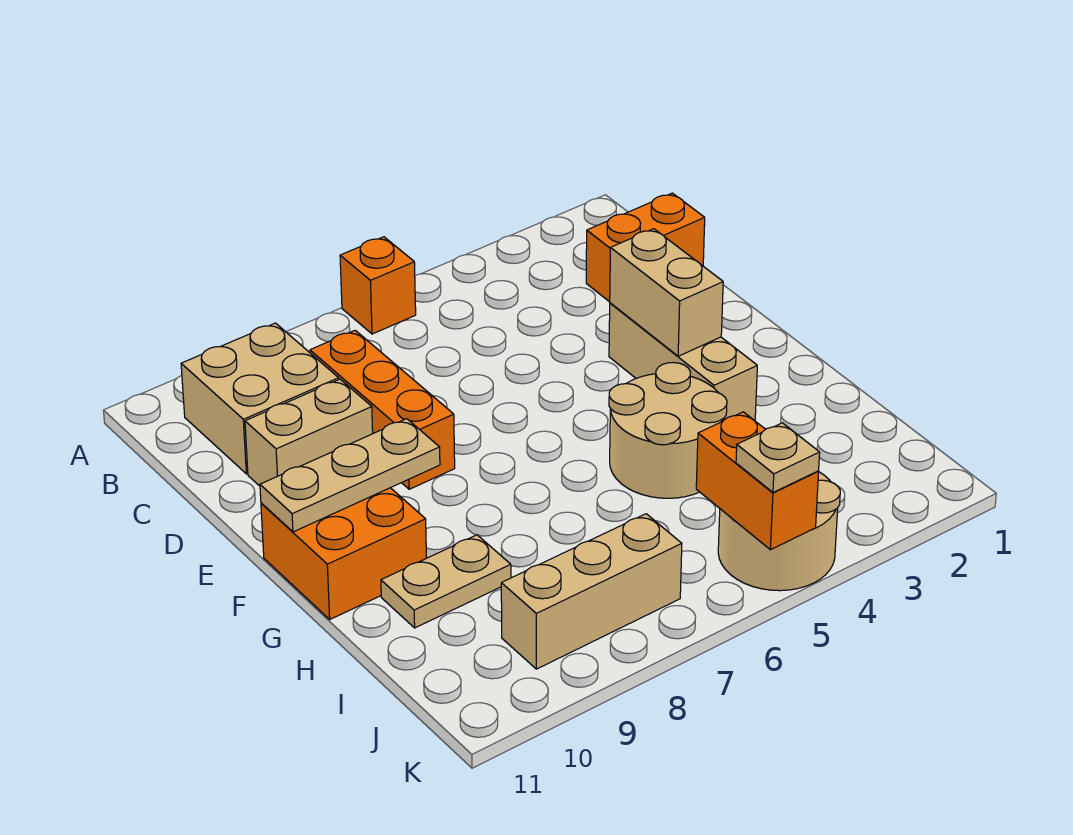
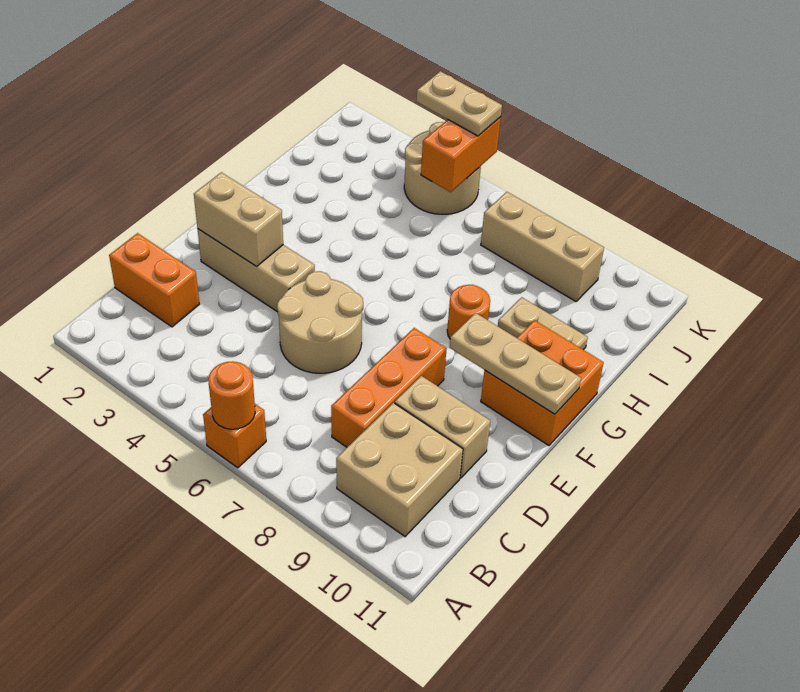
none -> orange 1x1 round brick [208,361,255,429]
tan 1x3 brick [609,303,757,420] -> tan 1x3 brick turned to [198,229,315,312]
tan 1x2 brick [610,229,723,356] -> tan 1x2 brick turned to [194,172,283,267]
tan 2x2 round brick [609,362,727,498] -> tan 2x2 round brick moved to [277,271,363,373]
none -> orange 1x1 round brick [447,285,490,338]
tan 1x1 plate [736,423,820,492] -> tan 1x2 plate [416,71,502,136]

